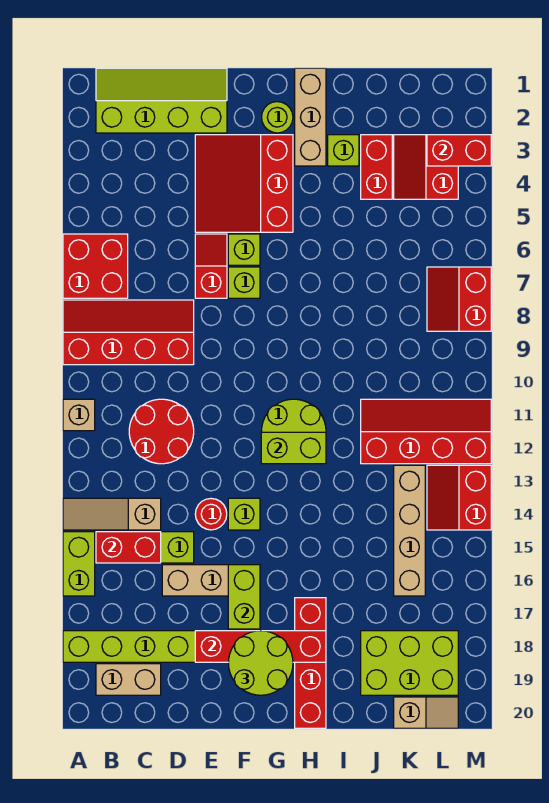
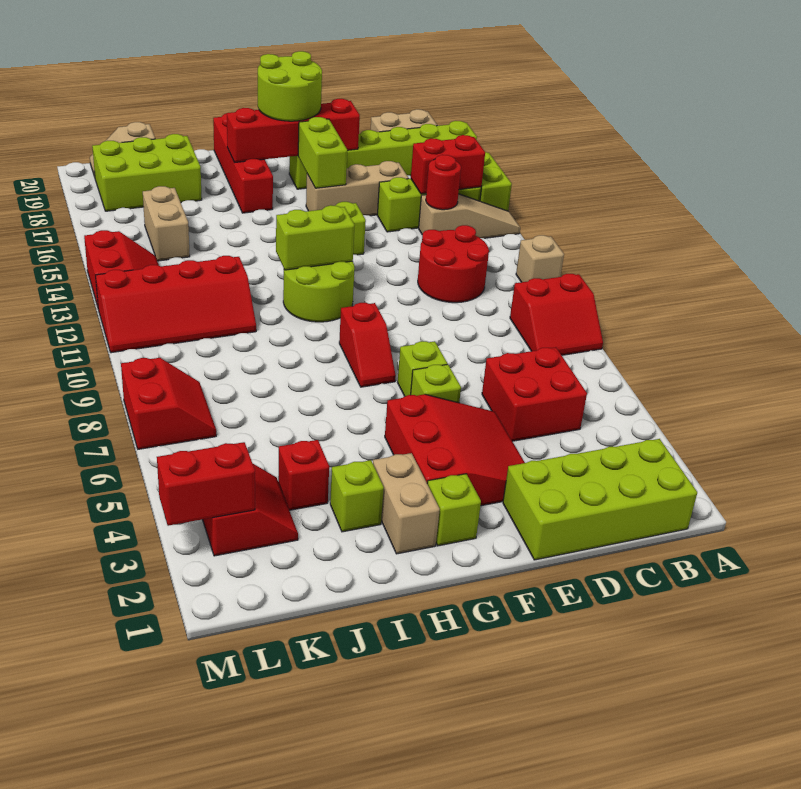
red 2x2 brick [63,234,128,298] -> red 2x2 brick moved to [482,348,587,441]
red 2x4 slope [63,300,194,365] -> red 2x2 slope [510,274,603,355]
lime 2x4 slope [96,68,227,133] -> lime 2x4 brick [503,439,697,560]
red 1x2 slope [195,234,227,298] -> red 1x2 slope moved to [339,303,396,387]
red 1x1 round brick [195,499,227,530] -> red 1x1 round brick moved to [426,155,461,210]
lime 1x1 round brick [262,102,293,133] -> lime 1x1 brick [427,474,481,546]
tan 1x3 brick [295,68,326,166] -> tan 1x2 brick [373,453,440,554]
red 1x2 brick [361,135,392,199] -> red 1x1 brick [278,440,329,510]
tan 1x4 brick [394,465,425,596] -> tan 1x2 brick [143,186,190,261]

